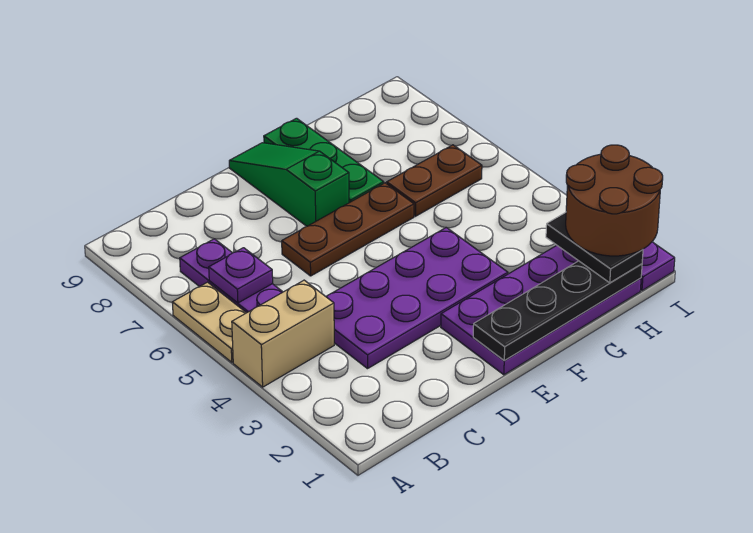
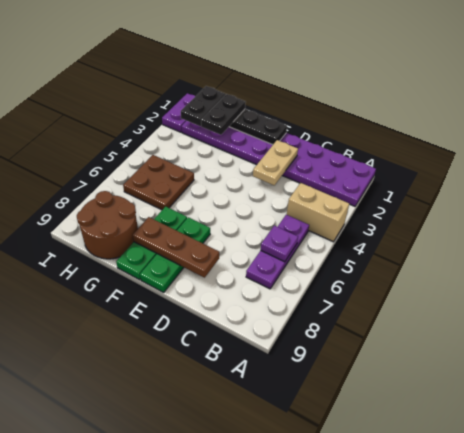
tan 1x2 plate [172,282,246,362] -> tan 1x2 plate moved to [253,140,298,185]
purple 2x4 plate [326,228,508,369] -> purple 2x4 plate moved to [281,133,376,206]
brown 1x3 plate [282,183,414,276] -> brown 1x3 plate moved to [133,217,219,278]
green 1x3 slope [229,143,349,226] -> green 1x3 plate [140,217,210,292]
none -> black 1x2 plate [201,94,246,135]
brown 1x2 plate [386,145,482,216] -> brown 2x2 plate [123,155,194,210]
brown 2x2 round brick [566,145,663,256] -> brown 2x2 round brick moved to [77,191,138,259]

